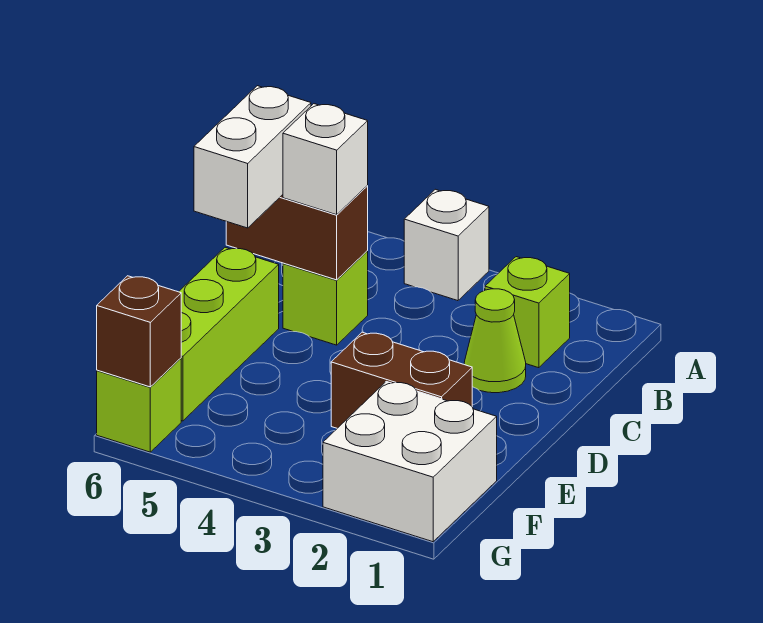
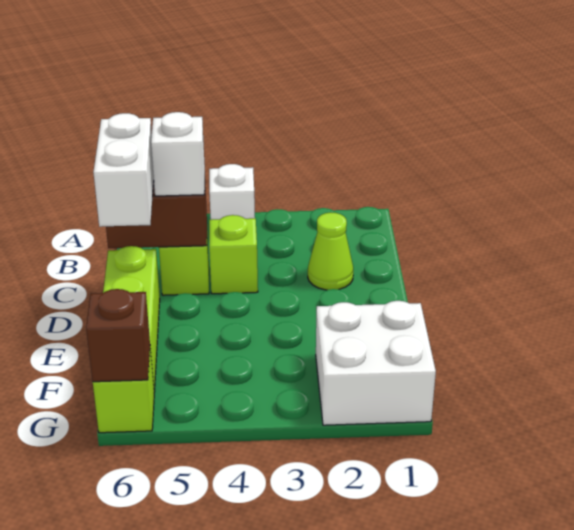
lime 1x1 brick [485,257,570,368] -> lime 1x1 brick moved to [209,215,258,294]
brown 1x2 brick [331,332,472,428] -> none

